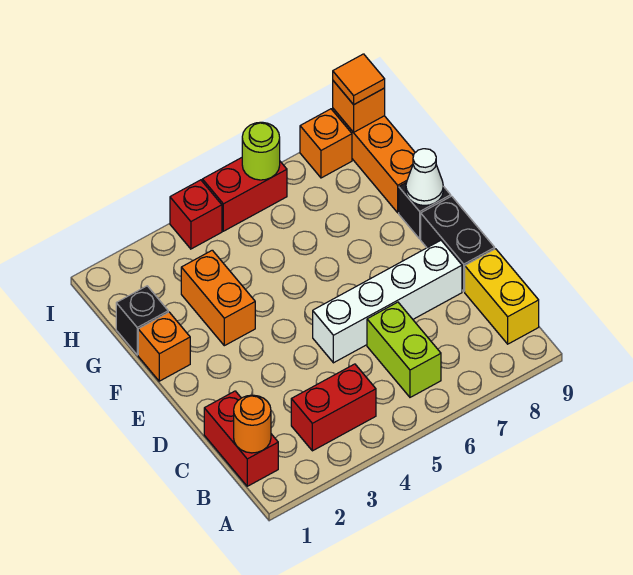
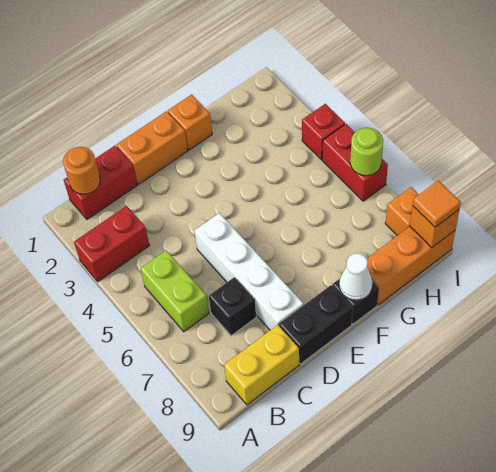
red 1x2 brick [291,364,376,451] -> red 1x2 brick turned to [74,206,149,281]
lime 1x2 brick [367,302,441,397] -> lime 1x2 brick turned to [140,250,209,332]
orange 1x2 brick [181,250,255,346] -> orange 1x2 brick moved to [116,111,188,184]
black 1x1 brick [116,286,168,355] -> black 1x1 brick moved to [209,277,256,336]

